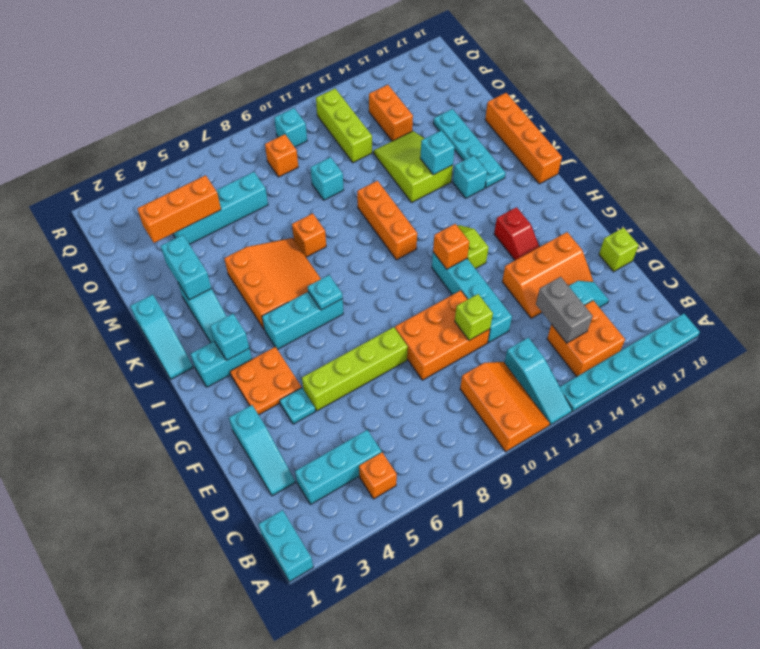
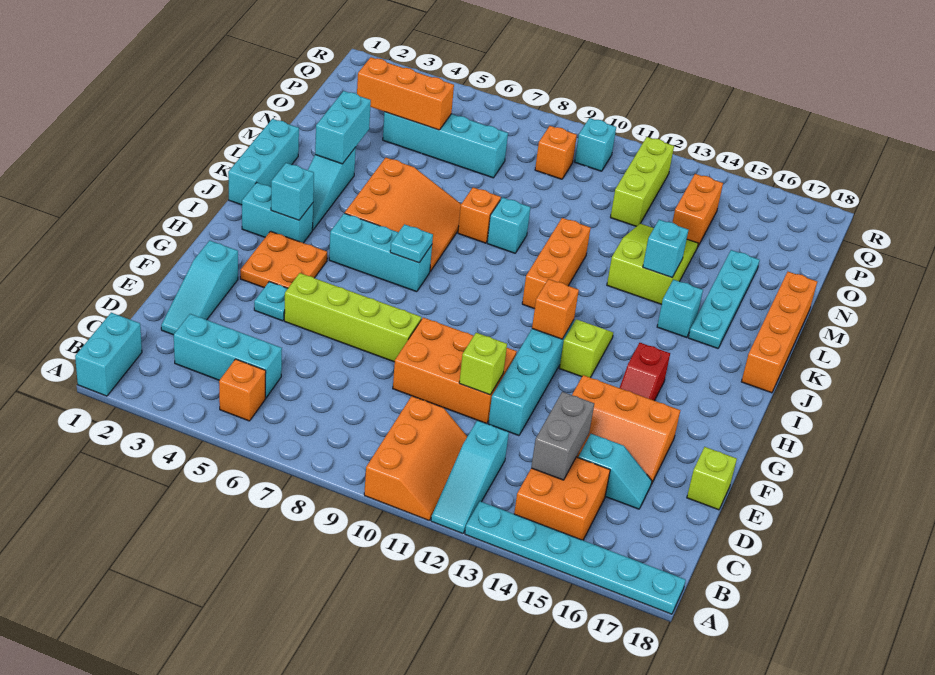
cyan 1x3 slope [130,294,193,379] -> cyan 1x3 brick [228,119,299,205]
cyan 1x1 brick [311,157,344,200] -> cyan 1x1 brick moved to [487,197,530,253]

